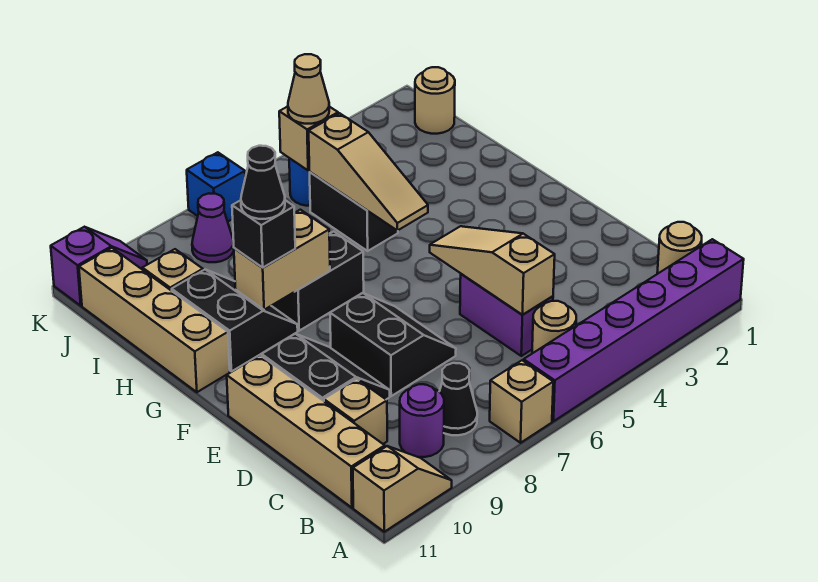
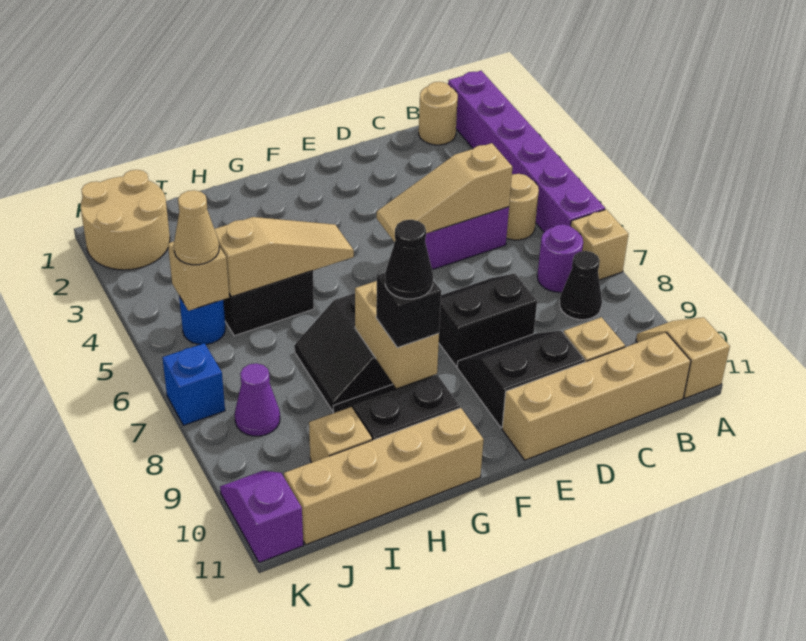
purple 1x1 round brick [400,384,444,457] -> purple 1x1 round brick moved to [537,224,583,292]
tan 1x1 round brick [415,67,455,134] -> tan 2x2 round brick [81,170,170,270]

